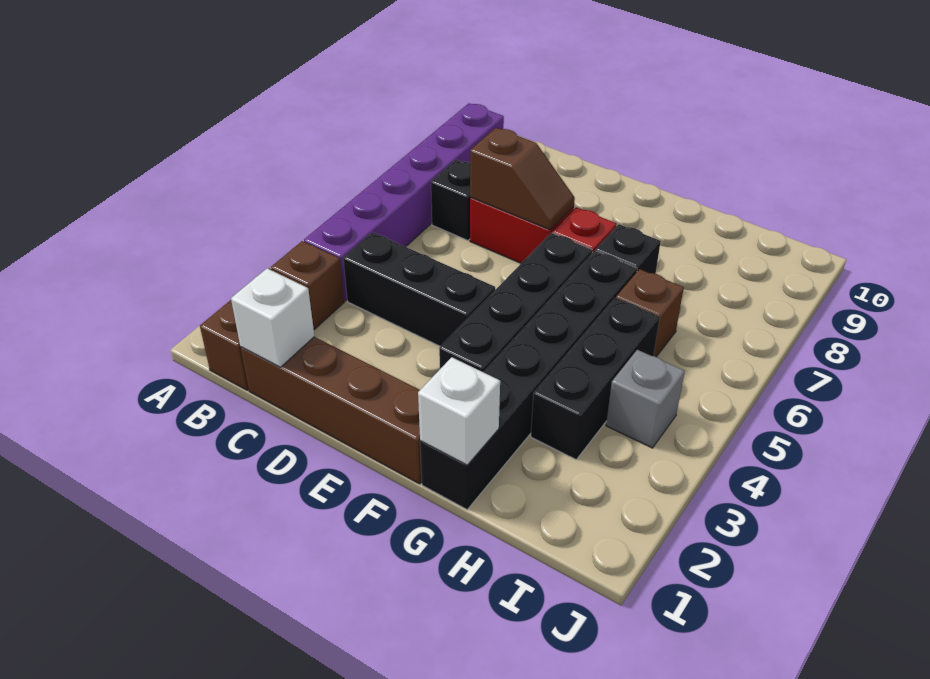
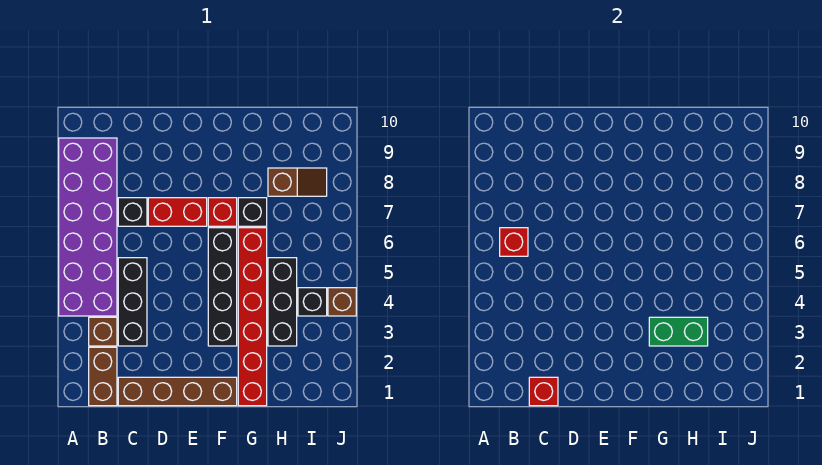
purple 1x6 brick [304,103,504,301] -> purple 2x6 brick [59,138,117,316]
none -> red 1x1 brick [500,228,528,256]
white 1x1 brick [231,268,315,367] -> red 1x1 brick [529,377,558,406]
black 1x3 brick [343,232,495,346] -> black 1x3 brick turned to [118,258,147,346]
brown 1x2 slope [470,128,575,230] -> brown 1x2 slope moved to [268,168,327,196]
black 1x6 brick [420,251,637,510] -> red 1x6 brick [238,228,267,406]
white 1x1 brick [418,357,500,465] -> none
none -> green 1x2 brick [649,317,708,346]
brown 1x1 brick [616,269,684,357] -> brown 1x1 brick moved to [328,288,356,316]
grey 1x1 brick [606,350,685,448] -> black 1x1 brick [298,288,327,316]

